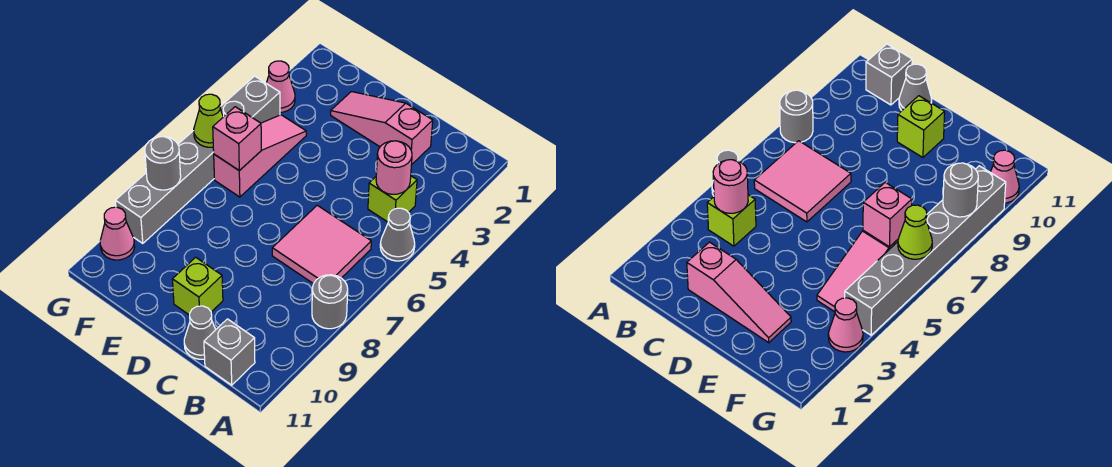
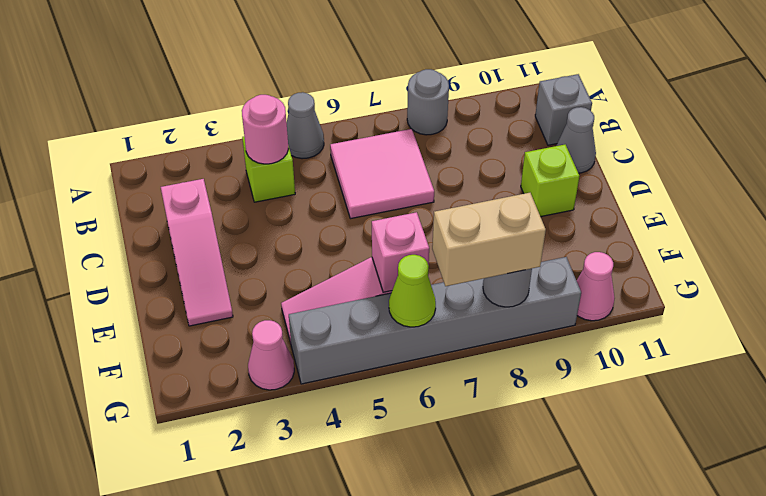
none -> tan 1x2 brick [432,193,546,286]

